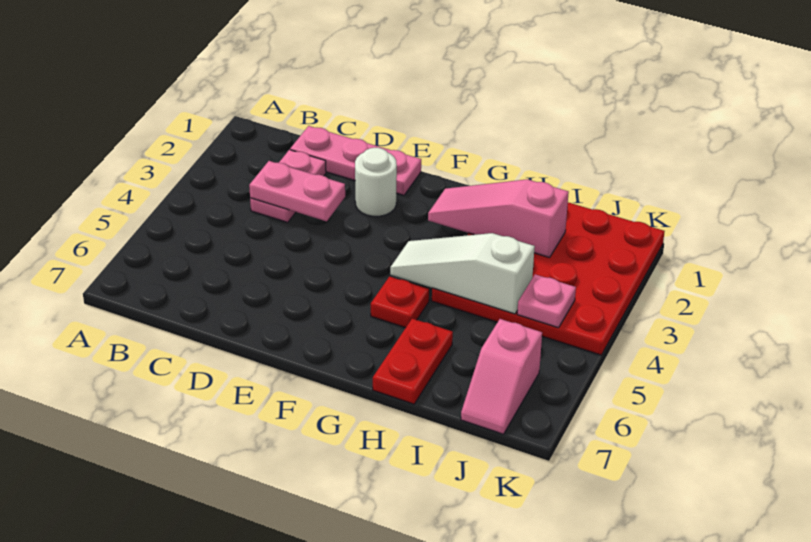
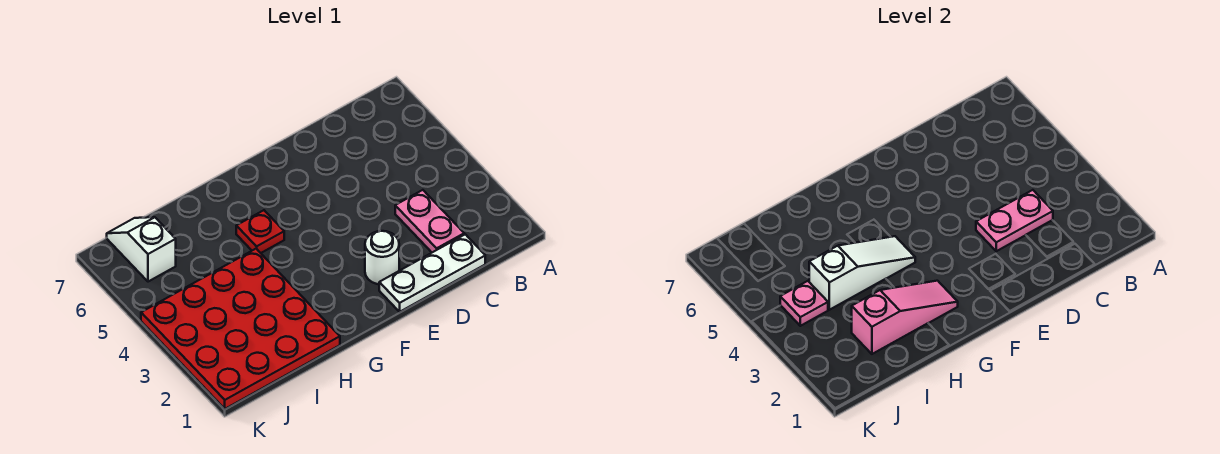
pink 1x3 plate [290,126,421,195] -> white 1x3 plate [379,234,485,312]
red 1x2 plate [373,319,453,404] -> none
pink 1x2 slope [461,319,542,434] -> white 1x2 slope [107,217,176,282]

